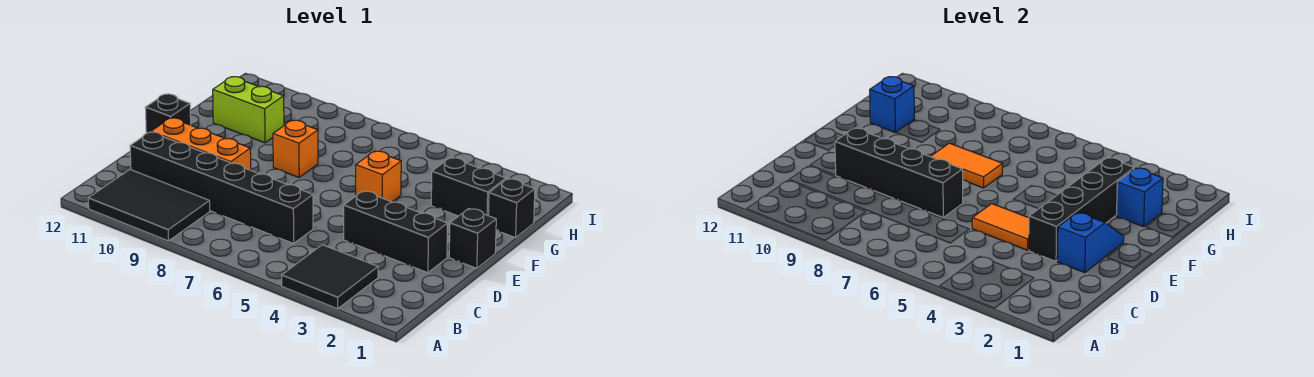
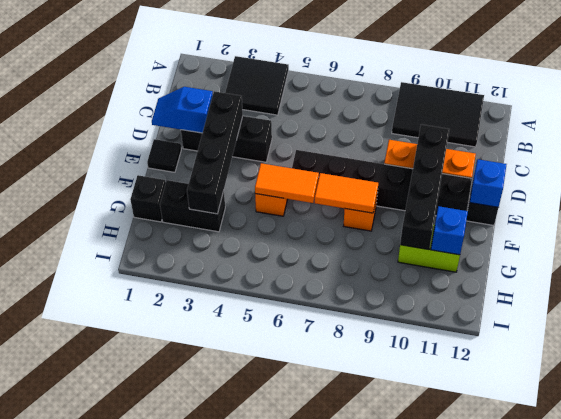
black 1x6 brick [130,132,313,243] -> black 1x6 brick moved to [292,150,472,216]
blue 1x2 slope [1057,212,1124,273] -> blue 1x2 slope turned to [152,87,213,133]
orange 1x2 tile [972,204,1029,250] -> orange 1x2 tile moved to [255,163,319,203]
black 1x4 brick [835,128,963,217] -> black 1x4 brick turned to [400,124,449,250]
black 1x1 brick [449,208,496,268] -> black 1x1 tile [147,139,181,172]
blue 1x1 brick [1117,168,1163,227] -> blue 1x1 brick moved to [470,159,507,207]

